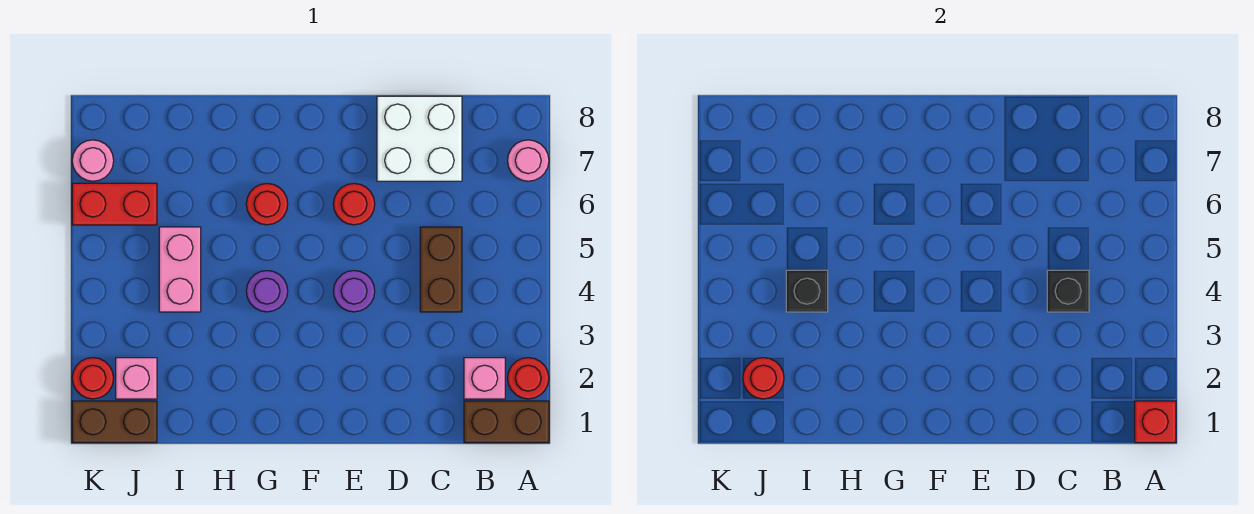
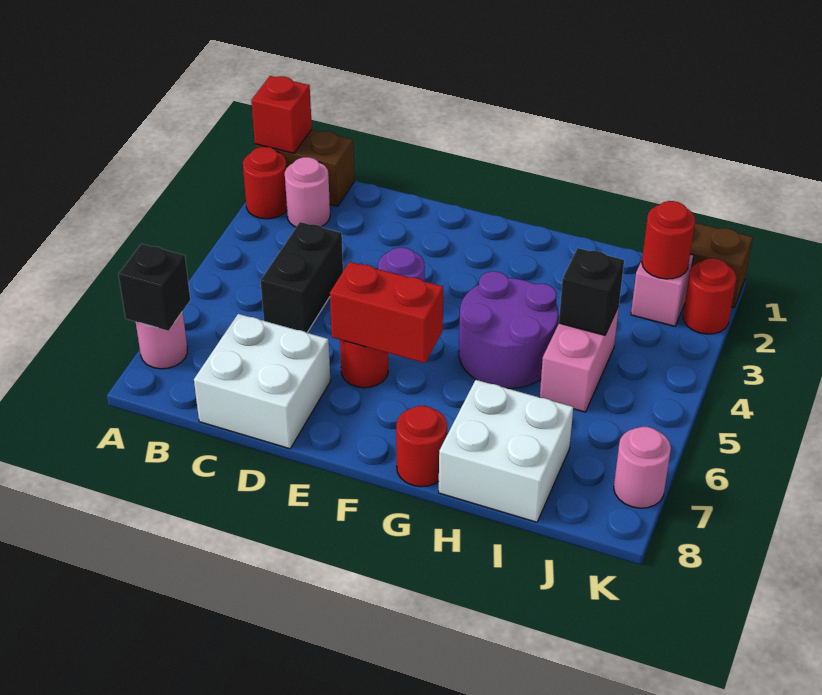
pink 1x1 brick [464,358,505,399] -> pink 1x1 round brick [285,157,330,227]
brown 1x2 brick [420,227,462,312] -> black 1x2 brick [261,222,343,333]
black 1x1 brick [1047,270,1089,312] -> black 1x1 brick moved to [118,244,190,331]
purple 1x1 round brick [246,271,288,312] -> purple 2x2 round brick [459,271,558,388]
red 1x1 round brick [246,184,288,225] -> red 1x1 round brick moved to [396,406,448,487]
none -> white 2x2 brick [439,380,573,522]
red 1x2 brick [72,183,157,225] -> red 1x2 brick moved to [330,262,443,363]

